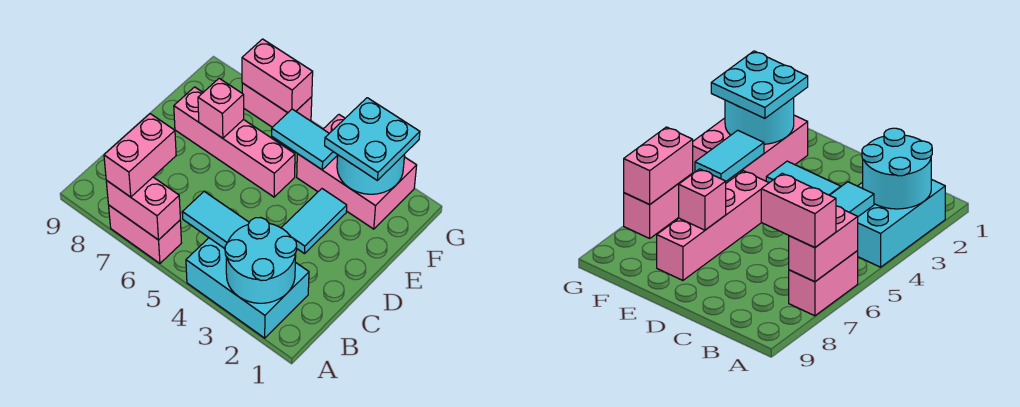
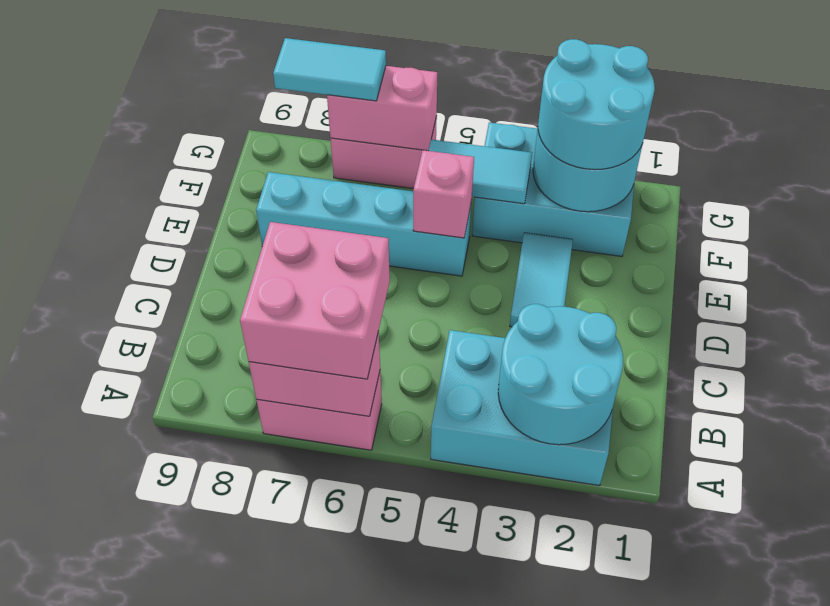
pink 1x2 brick [104,114,176,197] -> pink 2x2 brick [240,222,390,379]
cyan 1x2 tile [182,192,249,249] -> cyan 1x2 tile moved to [273,38,386,101]
pink 1x4 brick [174,87,295,197] -> cyan 1x4 brick [256,172,472,276]
pink 1x1 brick [198,78,244,138] -> pink 1x1 brick moved to [413,150,474,238]
pink 2x3 brick [297,115,417,229] -> cyan 2x3 brick [472,122,635,256]
cyan 2x2 plate [325,98,420,180] -> cyan 2x2 round brick [538,39,655,170]

